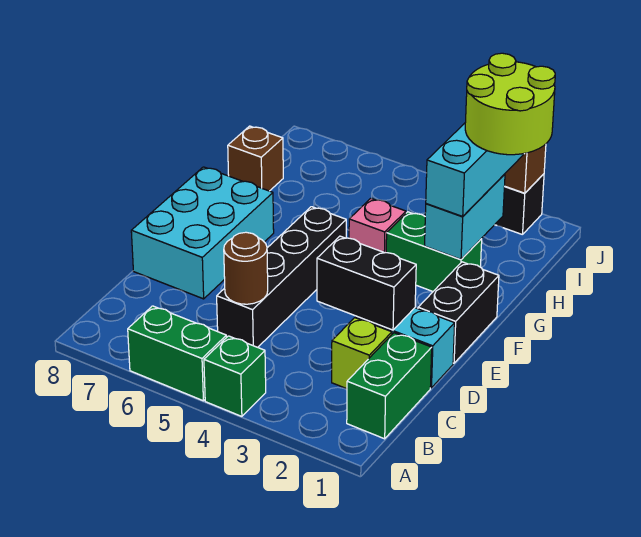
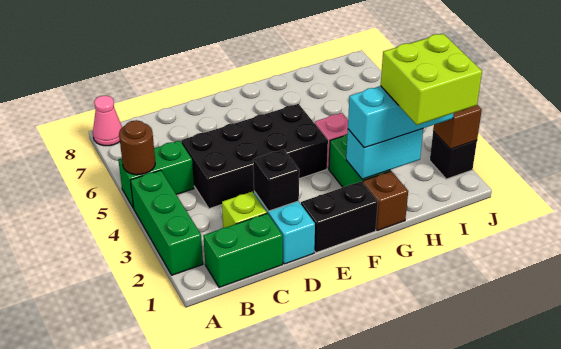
green 1x1 brick [204,336,266,416] -> green 1x3 brick [130,170,203,275]
green 1x2 brick [128,306,226,401] -> green 1x2 brick turned to [118,141,194,208]
none -> pink 1x1 cone [93,96,122,146]
black 1x4 brick [217,207,346,347] -> black 2x4 brick [181,104,328,209]
brown 1x1 round brick [224,232,268,304] -> brown 1x1 round brick moved to [119,120,155,175]
black 1x2 brick [317,236,416,330] -> black 1x1 brick [253,149,299,211]
cyan 2x3 brick [131,167,274,299] -> none
lime 2x2 round brick [465,53,555,155] -> lime 2x2 brick [381,34,482,125]
brown 1x1 brick [228,126,283,191] -> brown 1x1 brick moved to [363,171,408,231]

